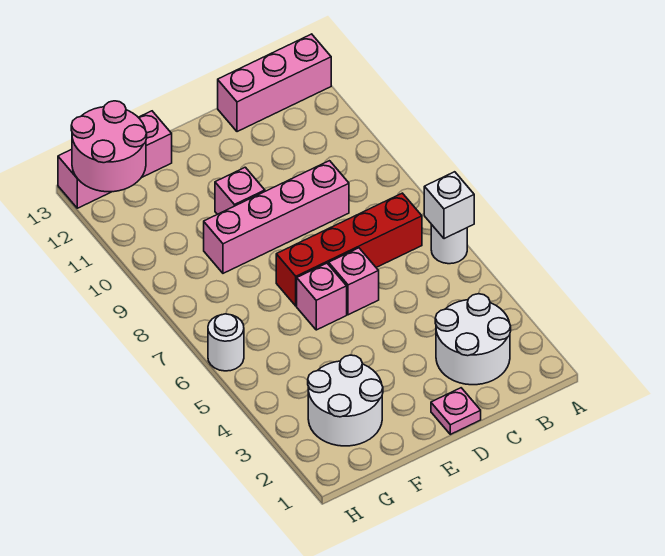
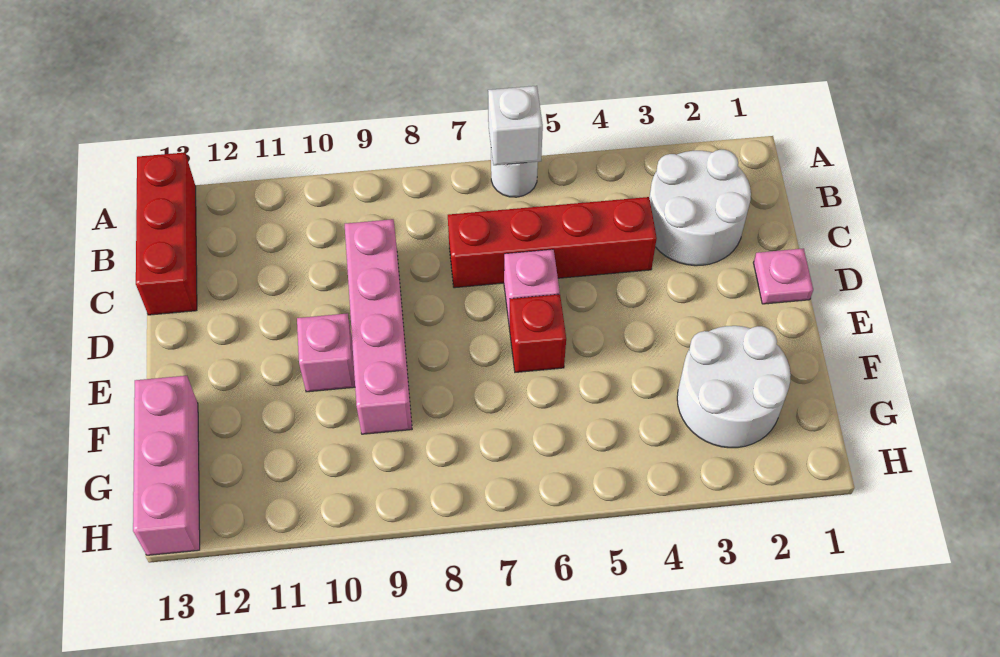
pink 1x3 brick [218,34,331,132] -> red 1x3 brick [136,153,197,315]
red 1x4 brick [276,193,422,306] -> red 1x4 brick turned to [448,197,657,288]
pink 1x1 brick [297,263,347,330] -> red 1x1 brick [509,294,566,372]
pink 2x2 round brick [71,101,147,192] -> none
white 1x1 round brick [208,314,244,371] -> none

